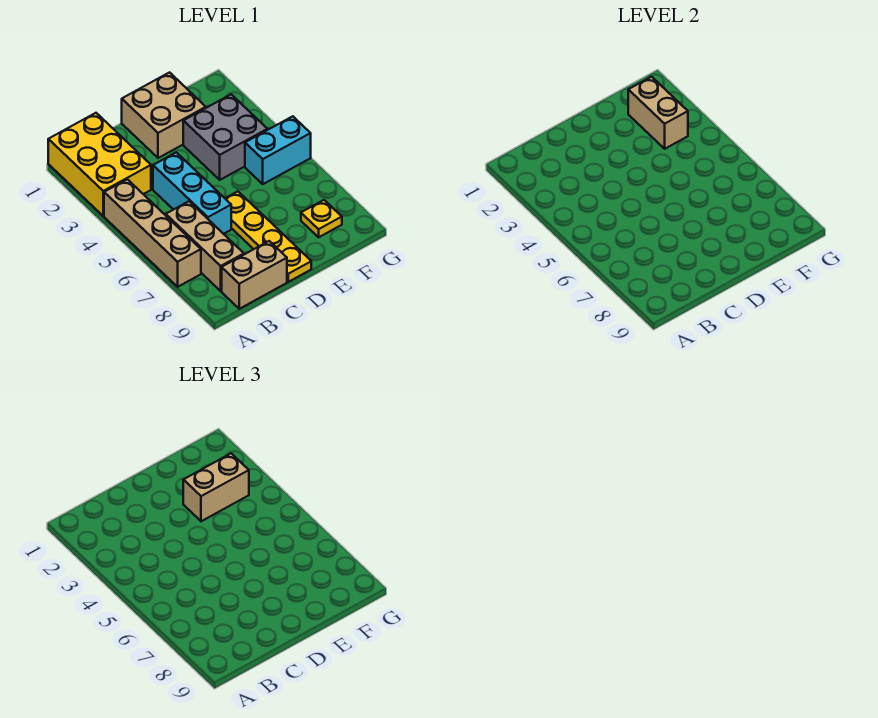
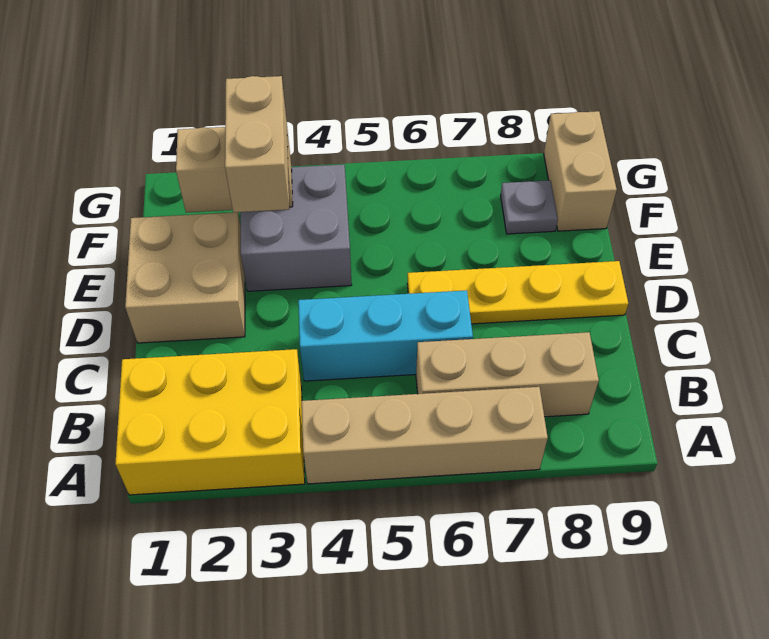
tan 1x2 brick [222,241,287,309] -> tan 1x2 brick moved to [544,111,617,231]
cyan 1x2 brick [245,116,311,184] -> none
yellow 1x1 plate [301,200,342,237] -> grey 1x1 plate [501,180,558,234]

